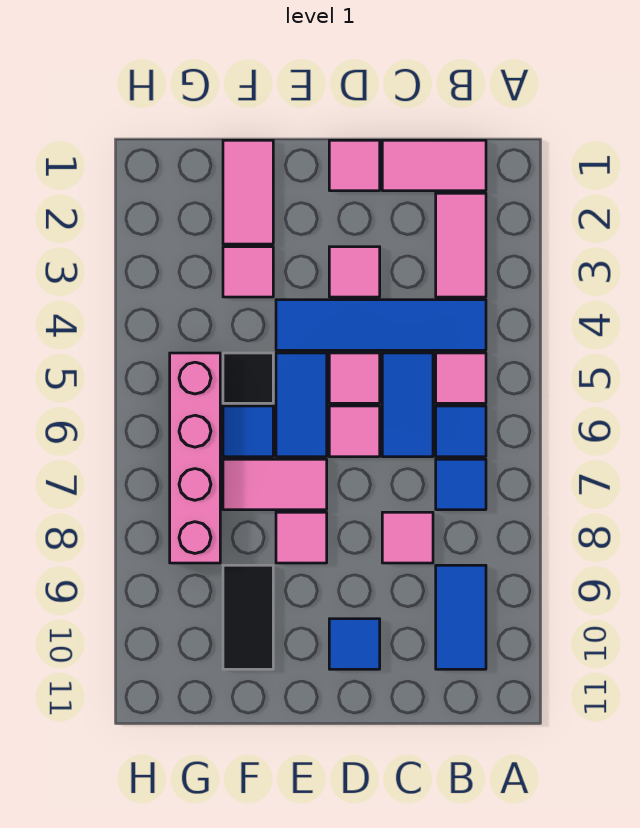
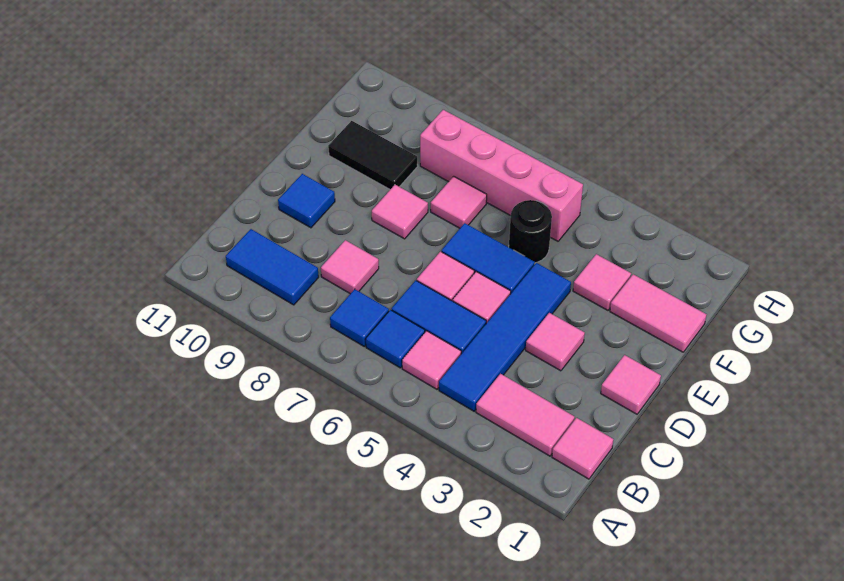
pink 1x2 tile [382,140,486,191] -> pink 1x1 tile [552,418,613,479]
pink 1x2 tile [223,459,327,510] -> pink 1x1 tile [431,176,487,228]
black 1x1 tile [223,353,273,403] -> black 1x1 round brick [509,200,552,263]
blue 1x1 tile [223,406,273,457] -> none

